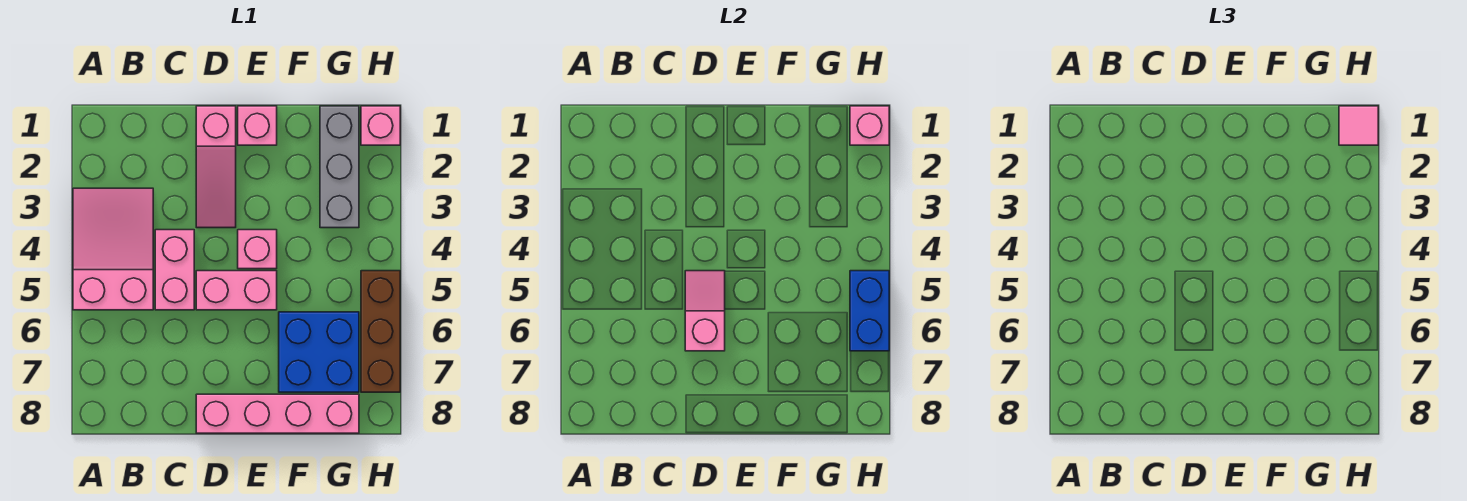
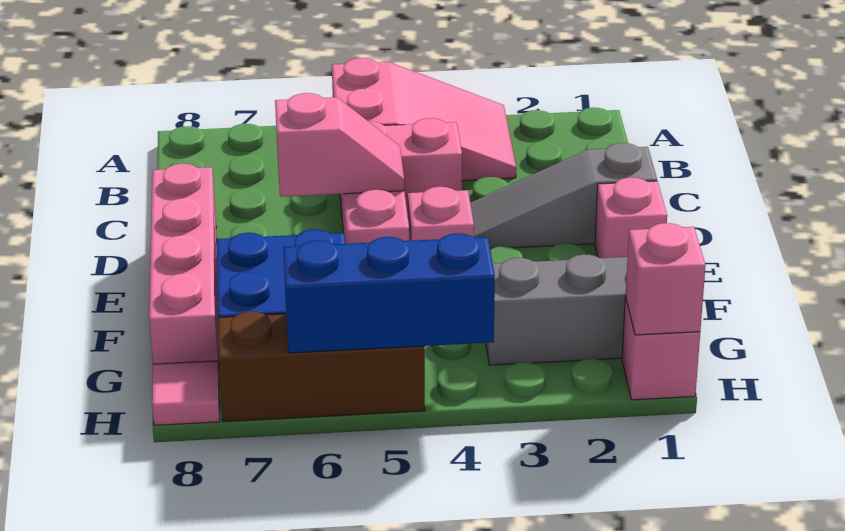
pink 1x3 slope [196,106,236,228] -> grey 1x3 slope [470,143,657,249]
pink 1x1 tile [1339,106,1378,145] -> pink 1x1 tile moved to [152,361,220,425]
blue 1x2 brick [850,271,889,351] -> blue 1x3 brick [283,233,495,353]

